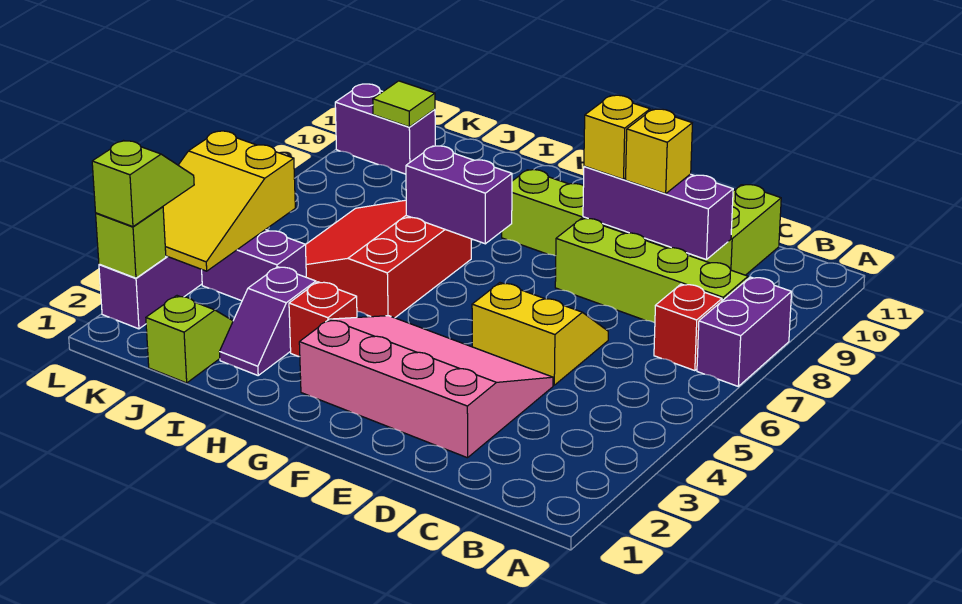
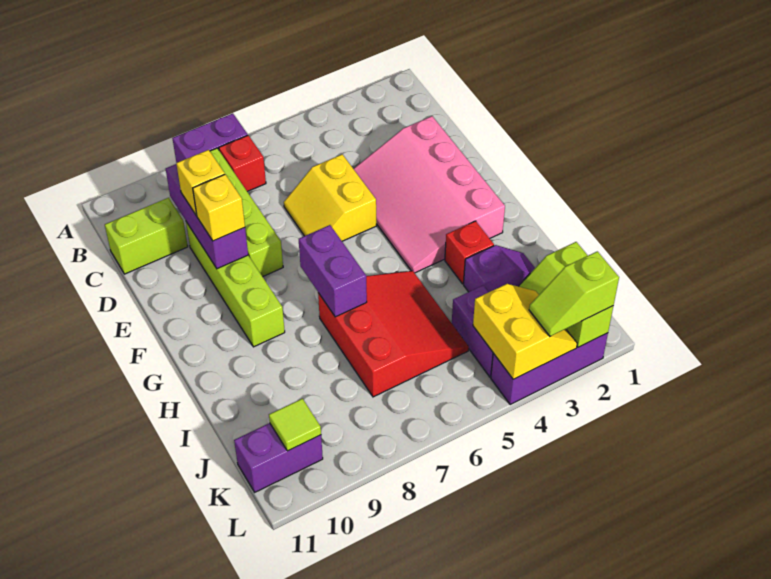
red 3x3 slope [305,200,471,318] -> red 3x3 slope turned to [318,271,469,397]
yellow 2x3 slope [163,131,295,271] -> yellow 2x2 slope [473,284,577,379]
purple 1x2 brick [335,84,435,174] -> purple 1x2 brick turned to [234,423,323,492]

